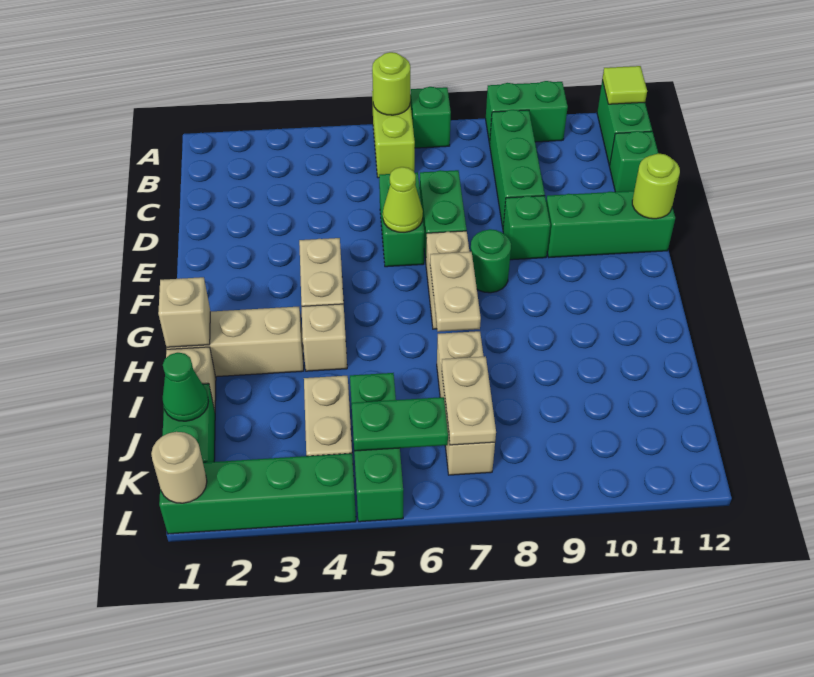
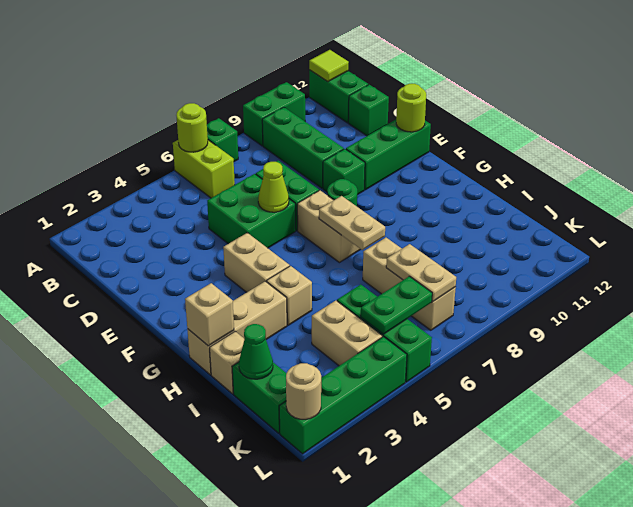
green 1x2 brick [379,172,424,267] -> green 2x2 brick [207,174,296,248]

